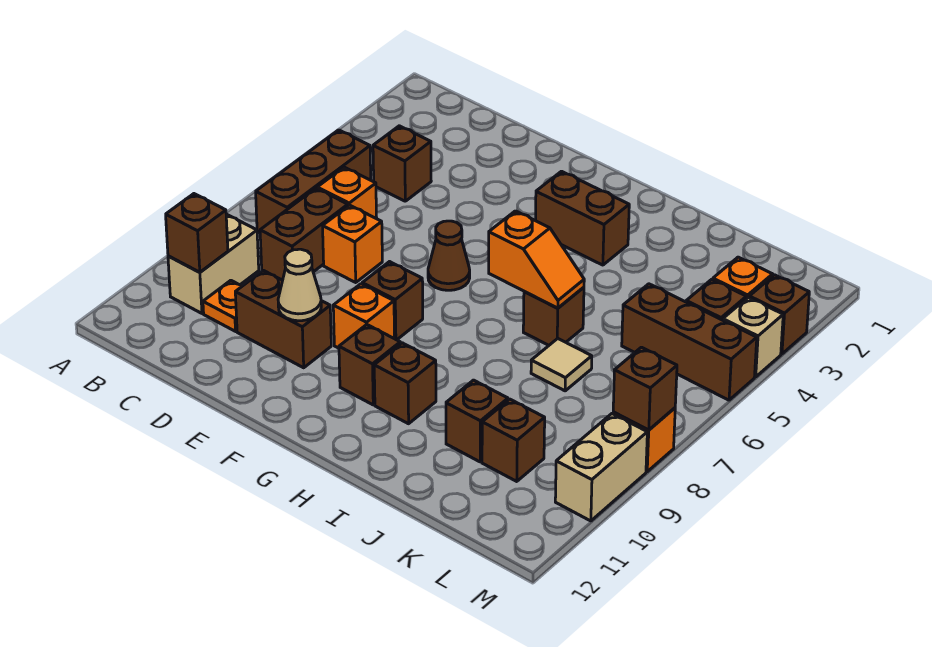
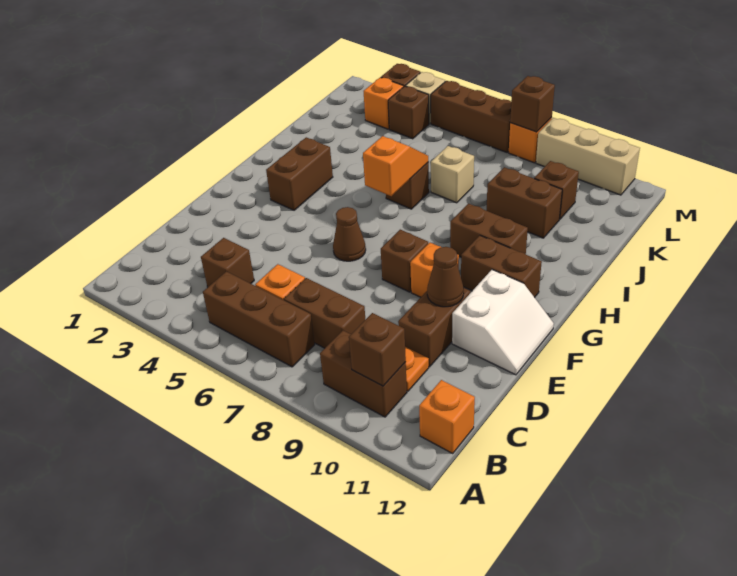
tan 1x2 brick [168,214,259,313] -> brown 1x2 brick [320,331,407,417]
orange 1x1 brick [323,205,382,282] -> orange 1x1 brick moved to [419,380,475,453]
tan 1x1 cone [278,249,321,321] -> brown 1x1 cone [427,247,464,307]
none -> white 2x2 slope [452,270,554,375]
brown 1x1 brick [339,325,400,405] -> brown 1x2 brick [461,235,542,297]
brown 1x1 brick [374,343,436,424] -> brown 1x2 brick [450,204,528,257]
tan 1x1 tile [531,338,592,391] -> tan 1x1 brick [431,146,474,203]
brown 1x1 brick [446,380,508,462] -> brown 1x2 brick [486,167,562,238]
brown 1x3 brick [622,284,757,400] -> brown 1x3 brick turned to [431,81,511,152]
tan 1x2 brick [555,414,647,521] -> tan 1x3 brick [536,118,640,195]

